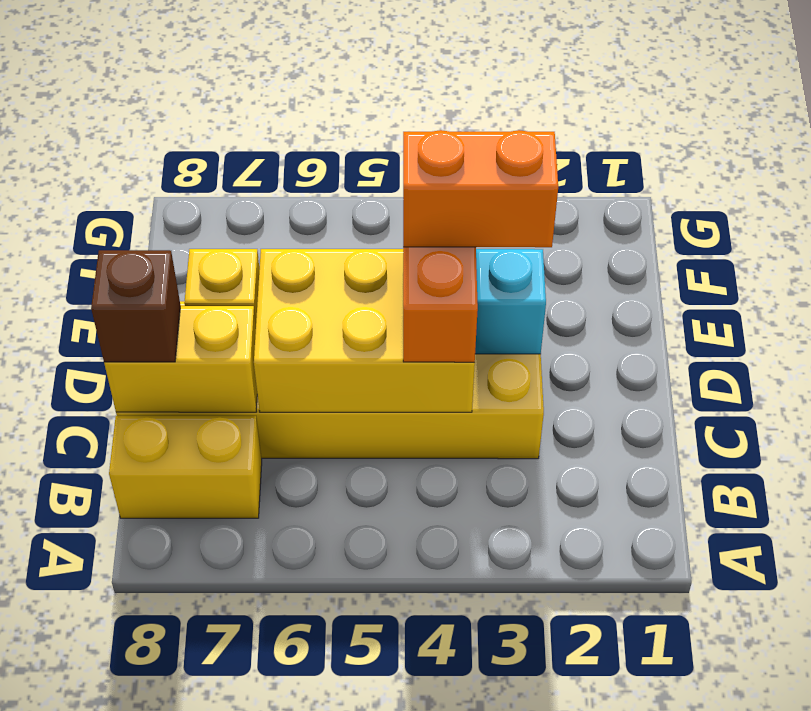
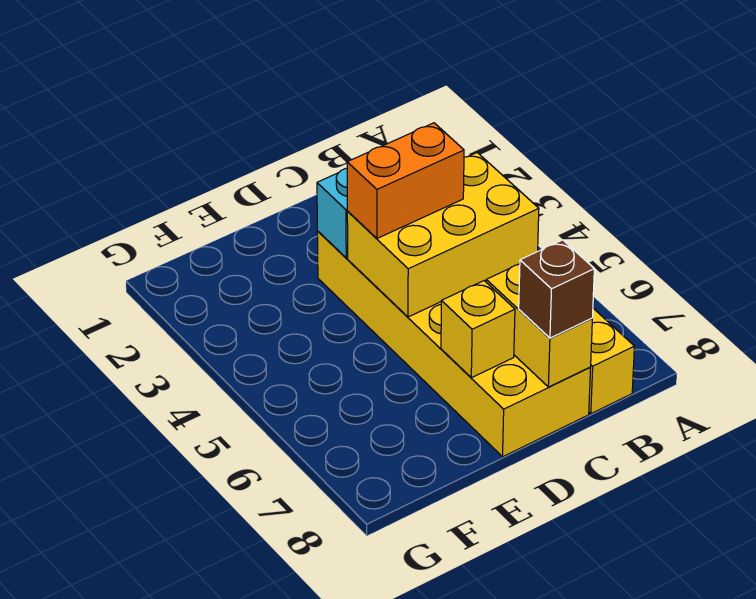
yellow 2x3 brick [254,249,475,412] -> yellow 2x3 brick turned to [347,153,539,317]
orange 1x2 brick [403,130,558,247] -> none

